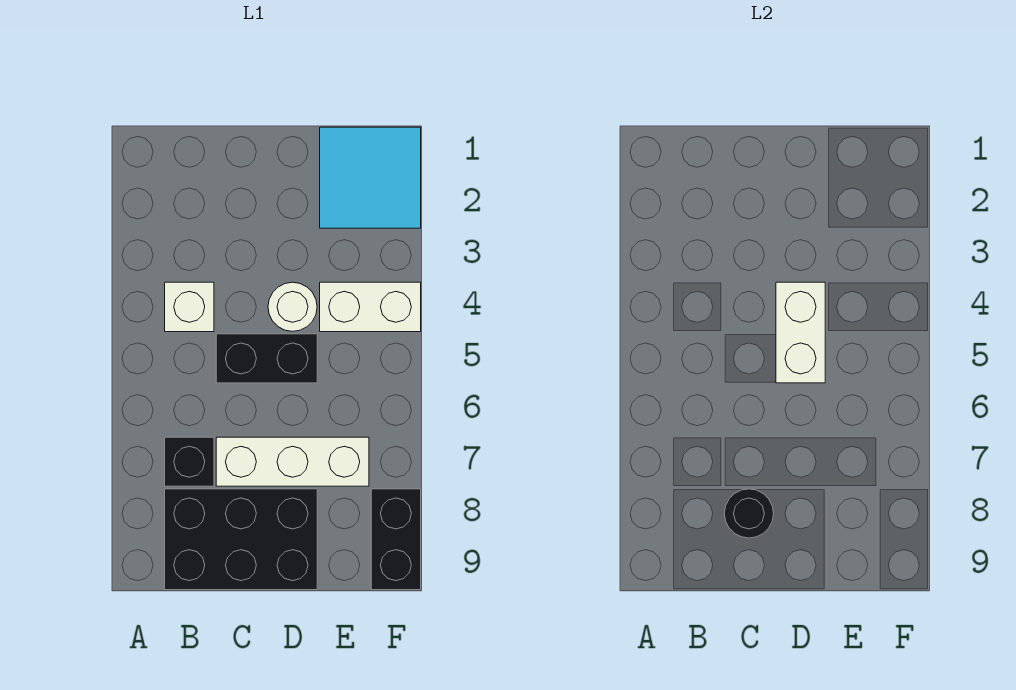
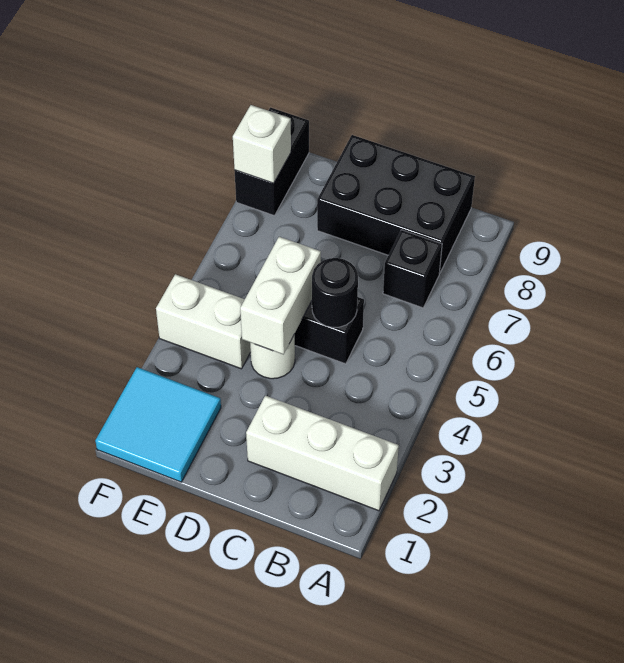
white 1x1 brick [165,282,214,332] -> white 1x1 brick moved to [233,105,291,183]
white 1x3 brick [216,437,369,486] -> white 1x3 brick moved to [246,396,399,511]
black 1x1 round brick [724,489,774,538] -> black 1x1 round brick moved to [312,258,358,327]

